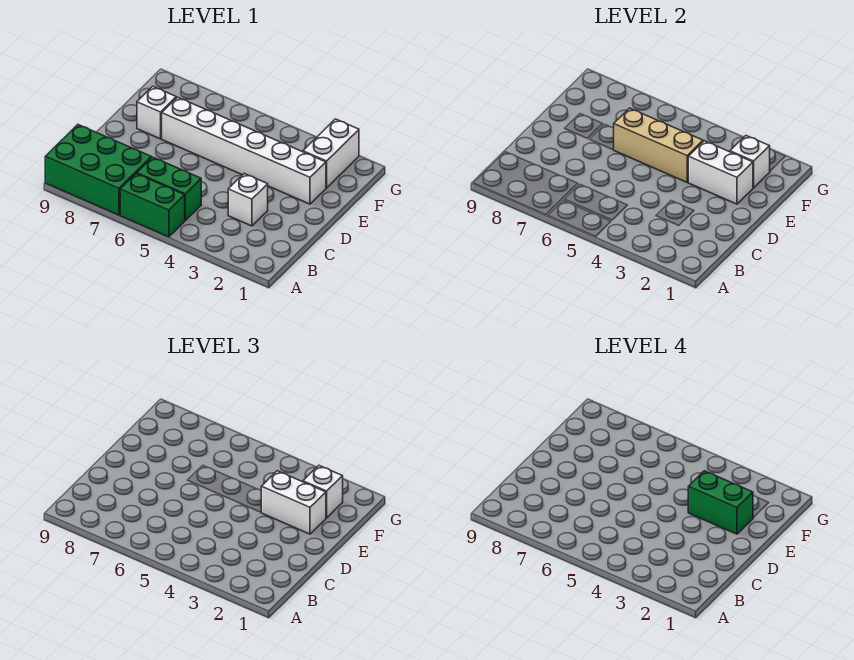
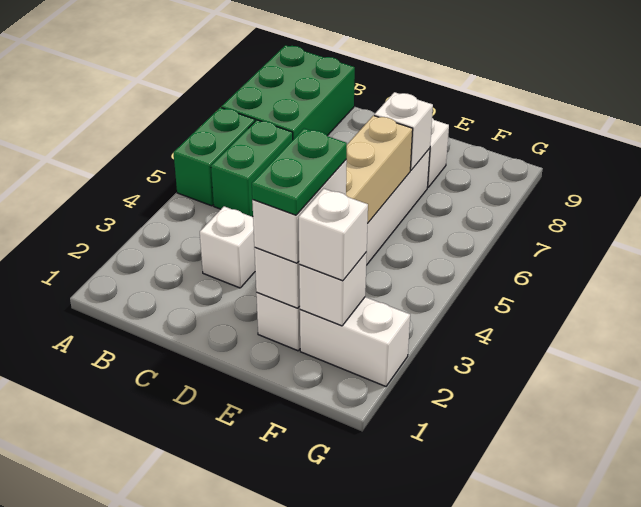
green 1x2 brick [688,471,753,534] -> green 1x2 plate [252,128,347,215]
none -> white 1x1 brick [374,92,433,170]

